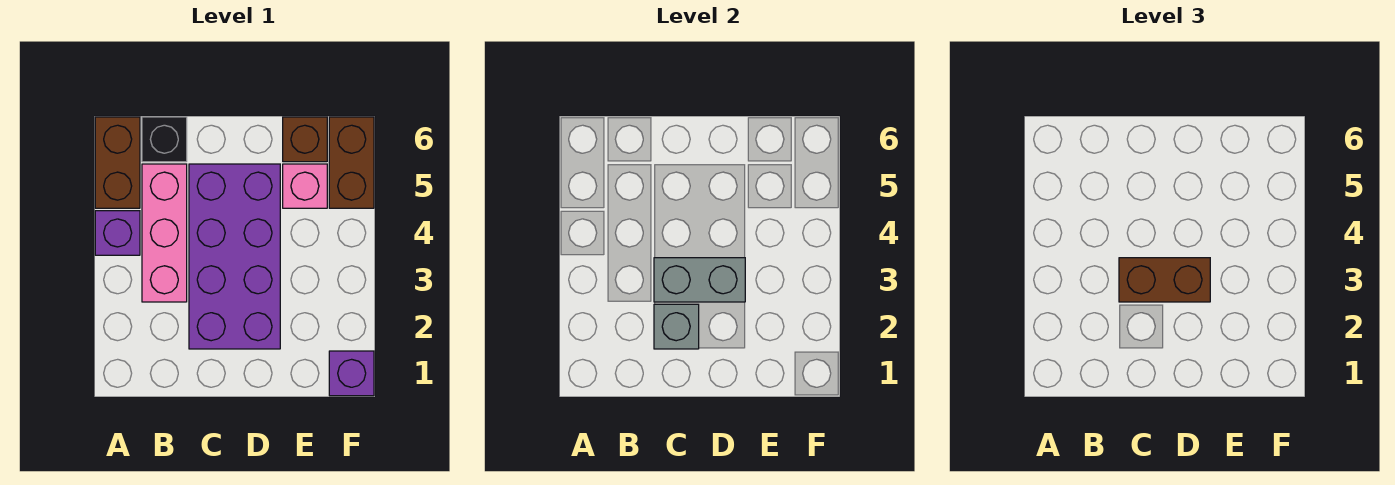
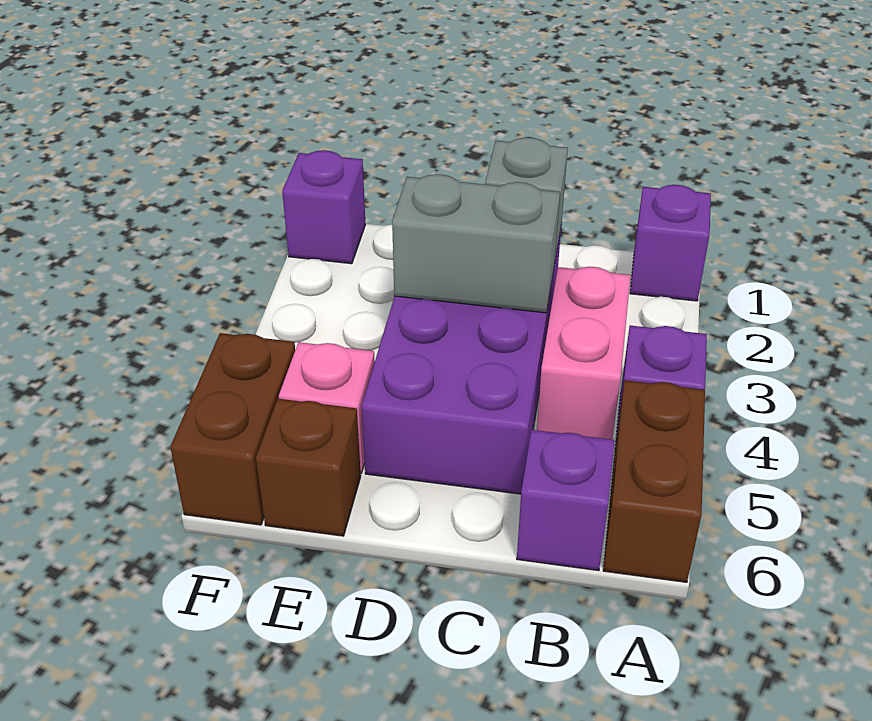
none -> purple 1x1 brick [630,185,711,301]
pink 1x3 brick [142,164,187,302] -> pink 1x2 brick [537,267,631,439]
black 1x1 brick [142,117,187,162] -> purple 1x1 brick [517,430,615,571]
brown 1x2 brick [1119,258,1210,302] -> none

